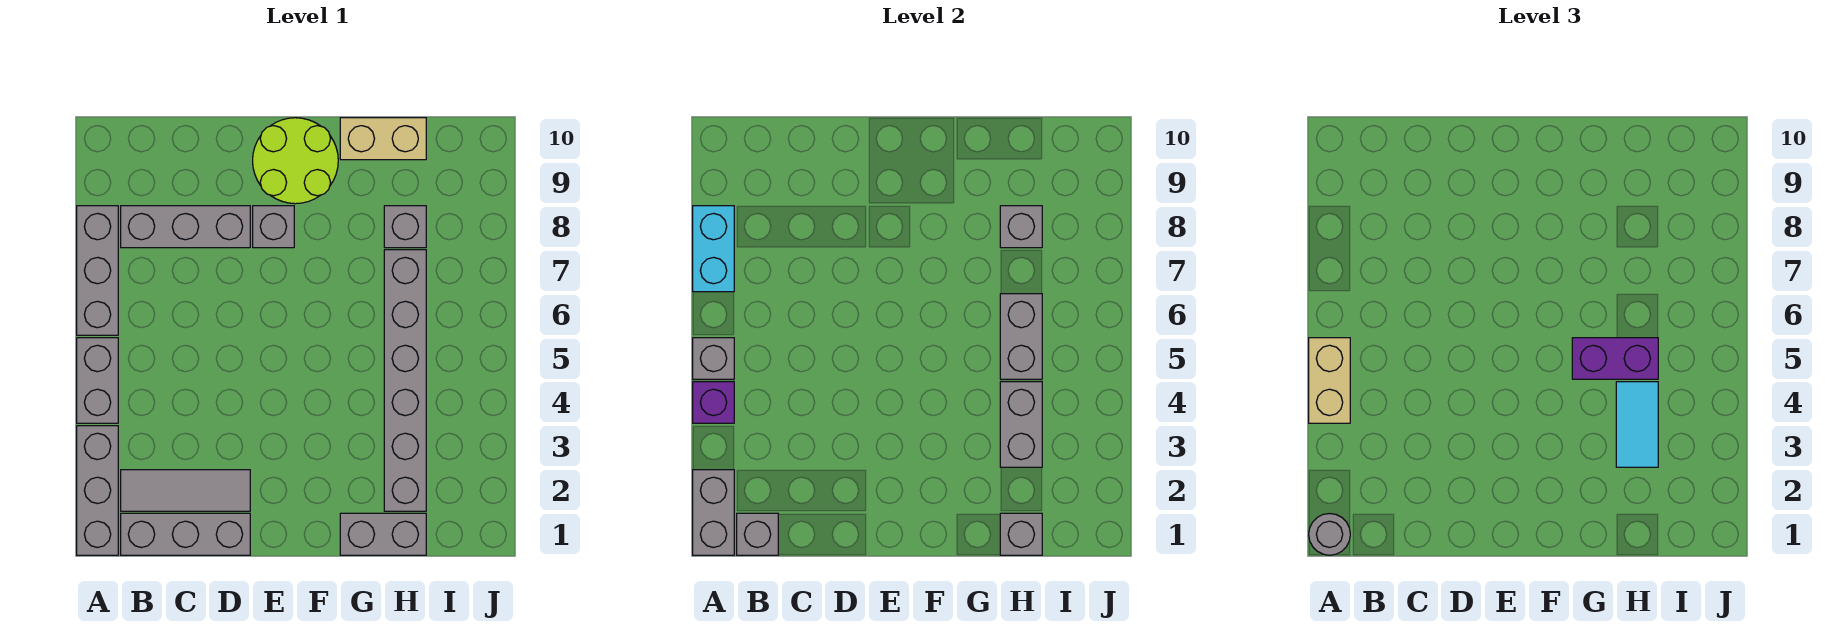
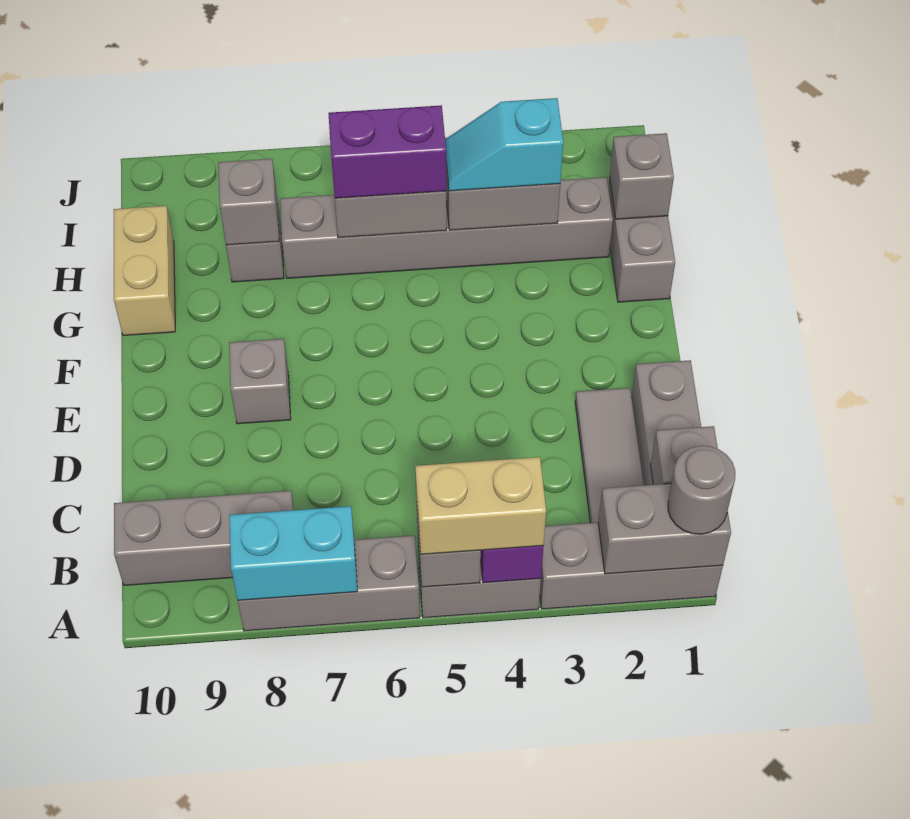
grey 1x3 brick [121,206,250,248] -> grey 1x3 brick turned to [114,491,294,585]
lime 2x2 round brick [253,118,338,204] -> none
purple 1x2 brick [1572,338,1658,379] -> purple 1x2 brick turned to [328,105,446,198]
cyan 1x2 tile [1616,382,1658,467] -> cyan 1x2 slope [445,98,563,191]

